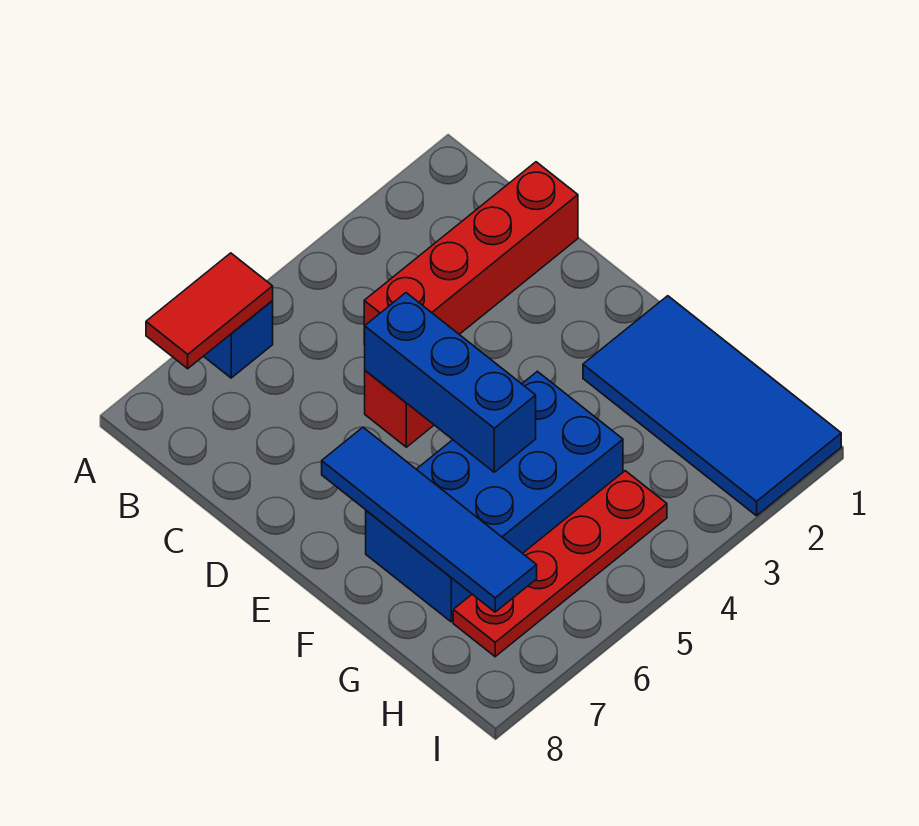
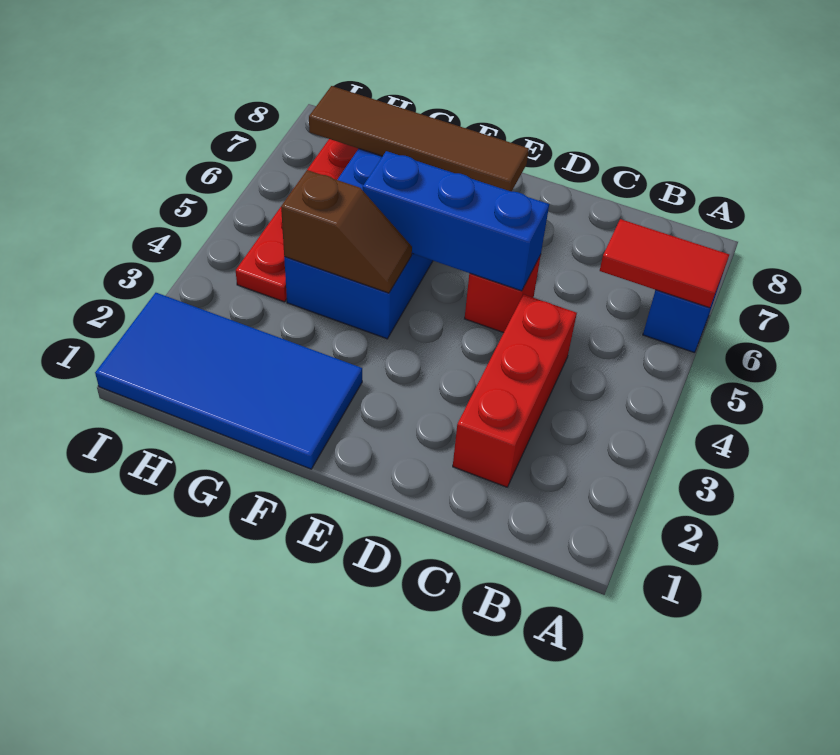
red 1x2 tile [146,253,273,369] -> red 1x2 tile turned to [600,219,729,308]
red 1x4 brick [364,162,578,344] -> red 1x3 brick [453,295,577,487]
blue 1x4 tile [322,427,537,612] -> brown 1x4 tile [309,86,529,192]
none -> brown 1x2 slope [281,170,412,293]

